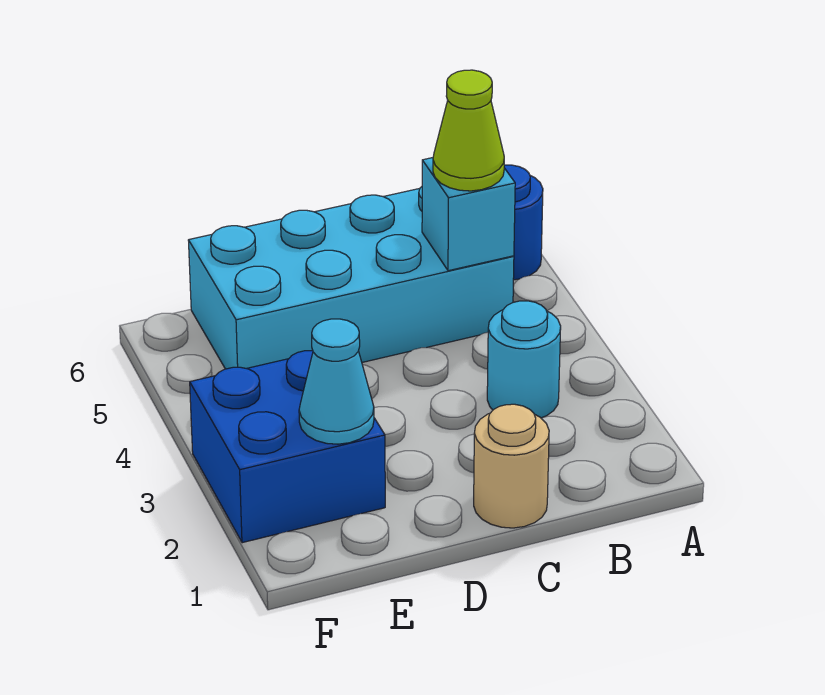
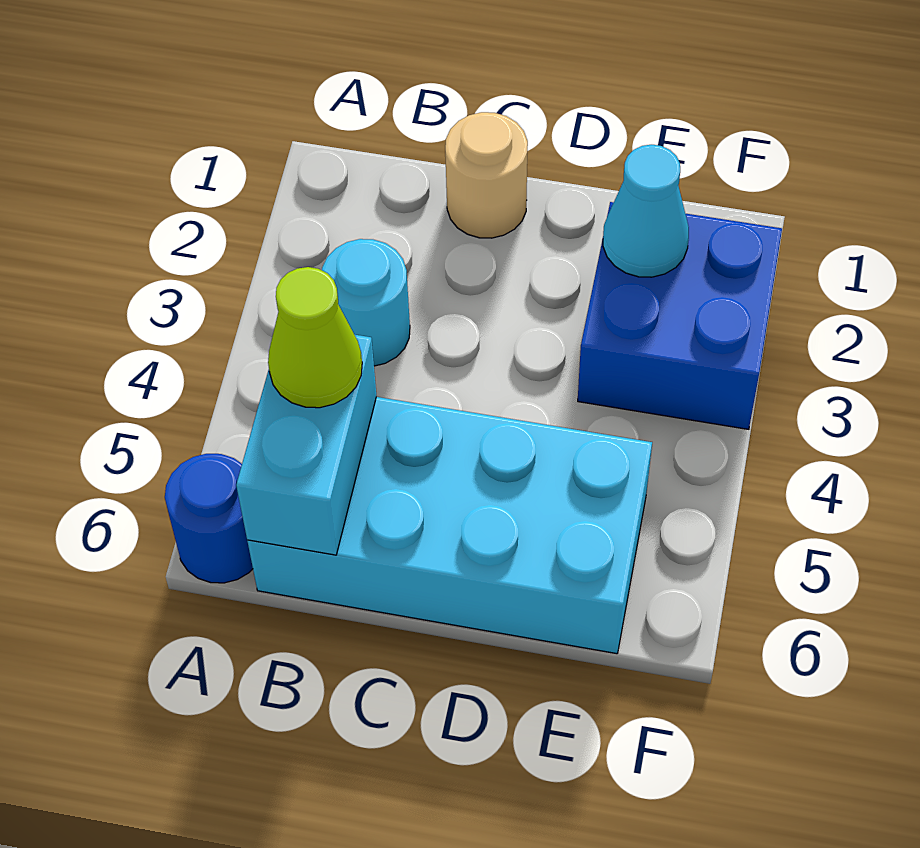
cyan 1x1 brick [422,158,515,271] -> cyan 1x2 brick [236,335,376,555]

